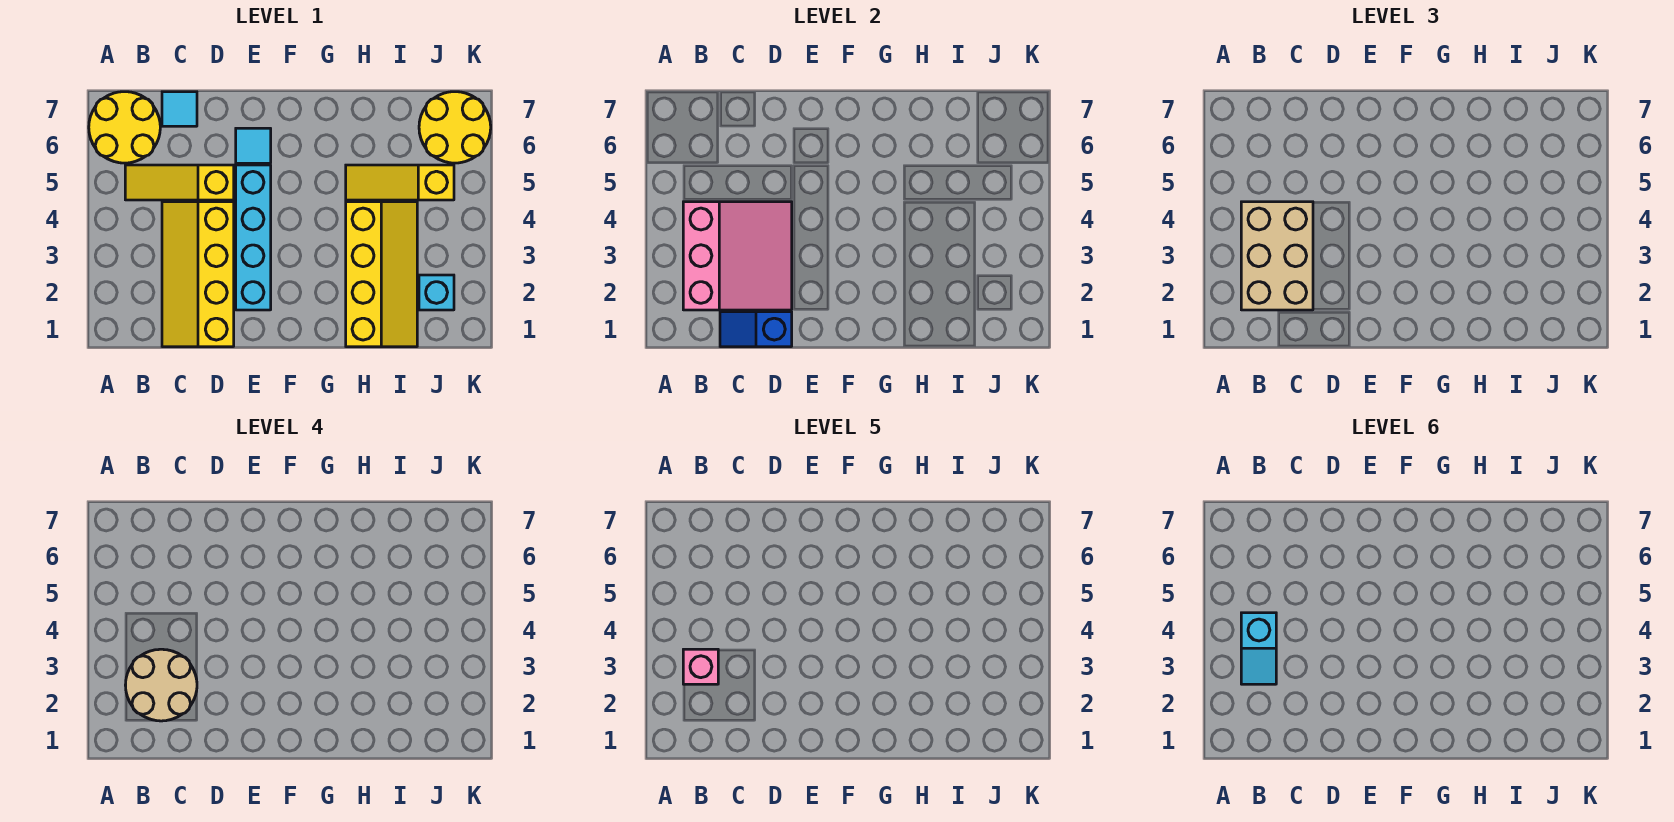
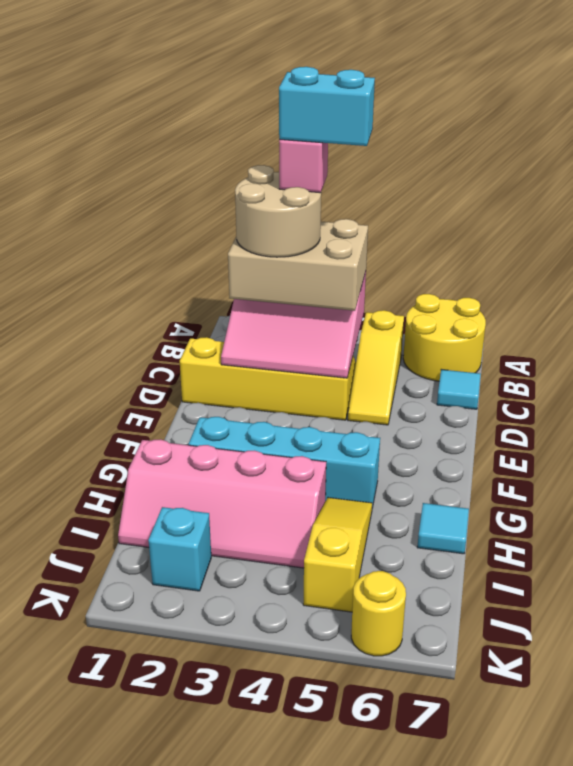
cyan 1x2 slope [1241,613,1276,684] -> cyan 1x2 brick [279,67,375,146]
yellow 1x3 slope [125,165,234,200] -> yellow 1x3 slope turned to [348,310,404,425]
blue 1x2 slope [720,312,792,347] -> none
cyan 1x4 brick [236,165,271,310] -> cyan 1x4 brick moved to [189,417,380,508]
cyan 1x1 tile [236,128,271,163] -> cyan 1x1 tile moved to [417,503,469,554]
yellow 2x4 slope [346,202,417,347] -> pink 2x4 slope [118,439,326,568]
yellow 2x2 round brick [419,92,491,163] -> yellow 1x1 round brick [351,571,406,656]

